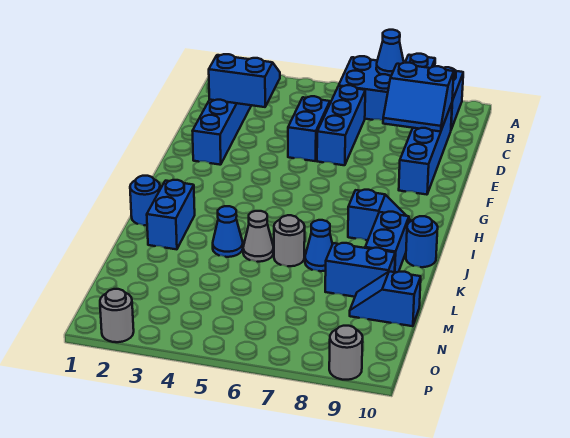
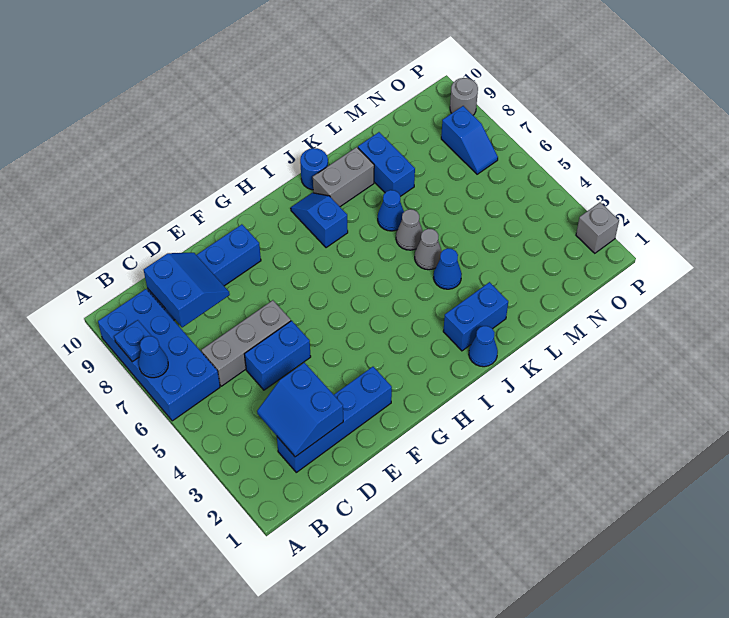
blue 1x3 brick [317,85,365,165] -> grey 1x3 brick [201,300,291,386]
blue 1x1 round brick [130,176,160,225] -> blue 1x1 cone [469,326,498,367]
blue 1x2 brick [365,212,409,272] -> grey 1x2 brick [313,147,374,207]
grey 1x1 round brick [274,215,305,266] -> grey 1x1 cone [396,209,423,250]
blue 1x2 slope [350,271,421,326] -> blue 1x2 slope moved to [441,106,498,174]
grey 1x1 round brick [100,289,134,342] -> grey 1x1 brick [576,202,619,253]

